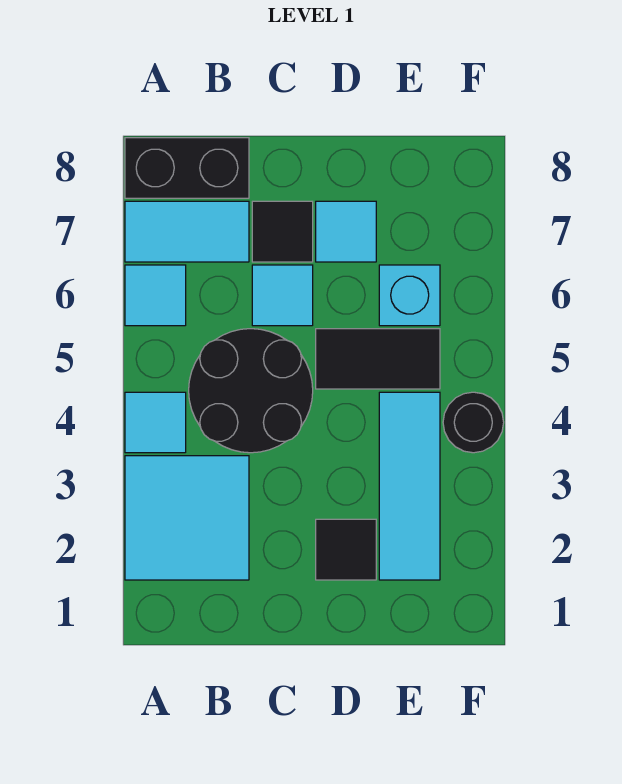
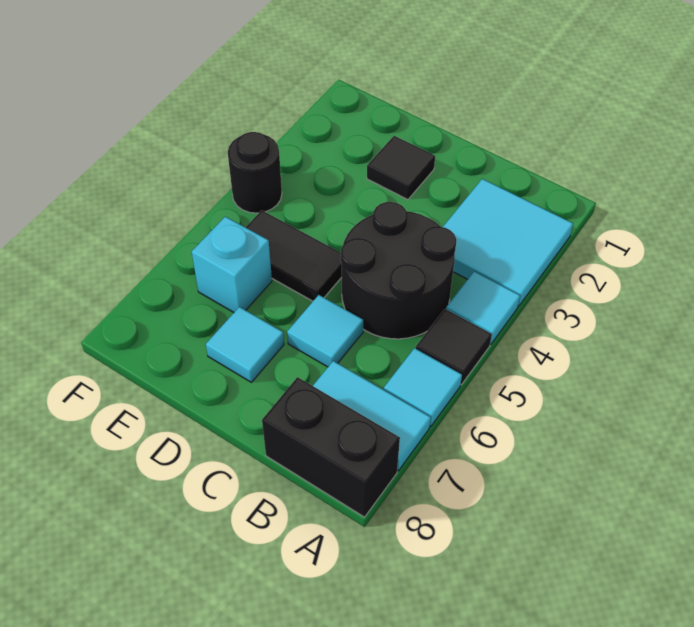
black 1x1 tile [252,201,313,262] -> black 1x1 tile moved to [416,309,492,384]
cyan 1x3 tile [379,392,440,580] -> none

